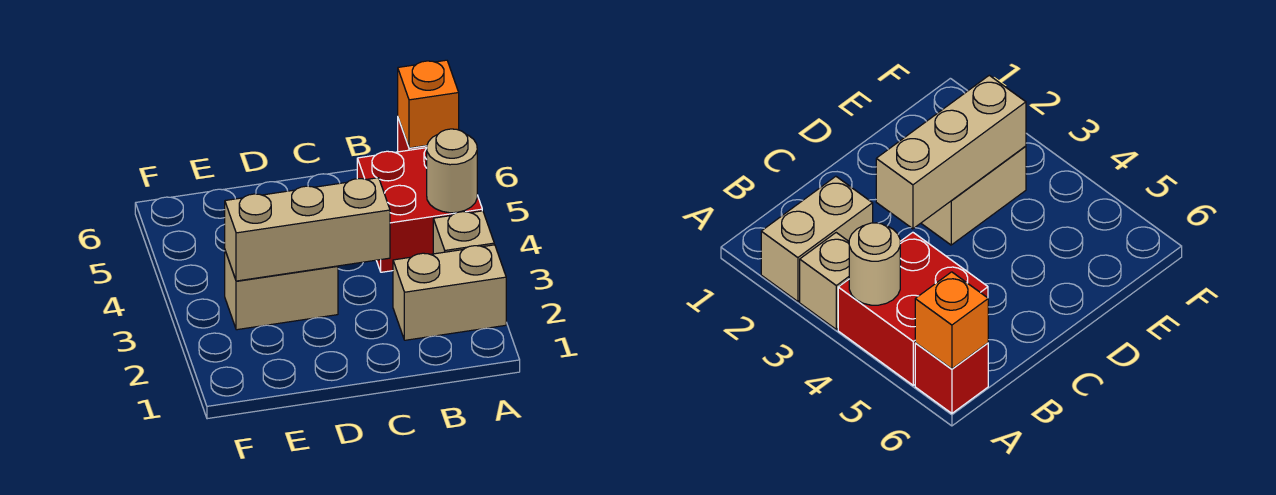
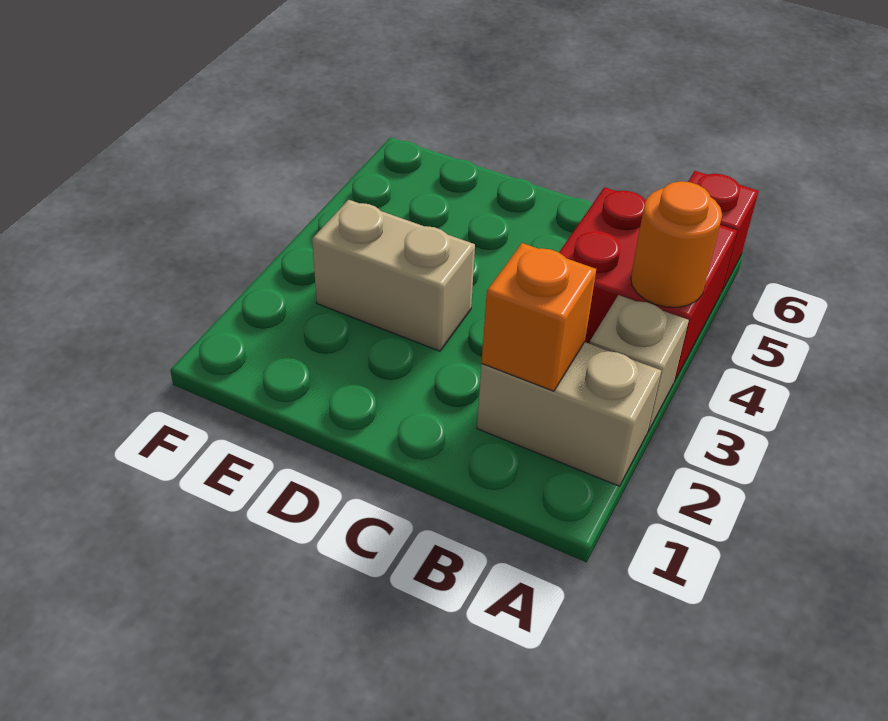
tan 1x1 round brick [427,129,477,213] -> orange 1x1 round brick [631,181,722,307]
orange 1x1 brick [398,60,459,148] -> orange 1x1 brick moved to [482,243,596,391]
tan 1x3 brick [225,178,390,281] -> none

